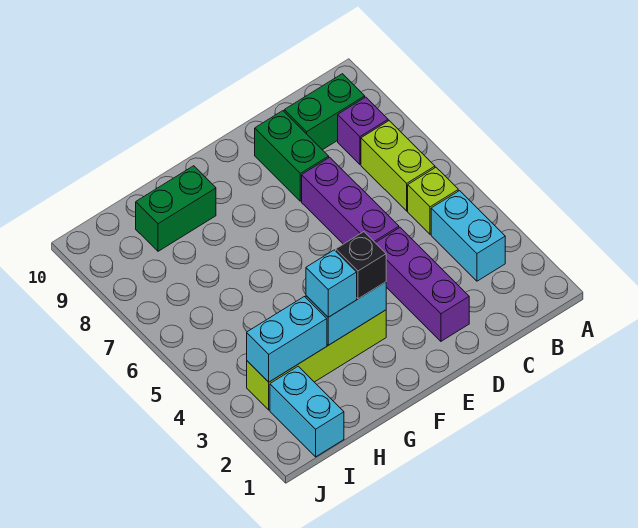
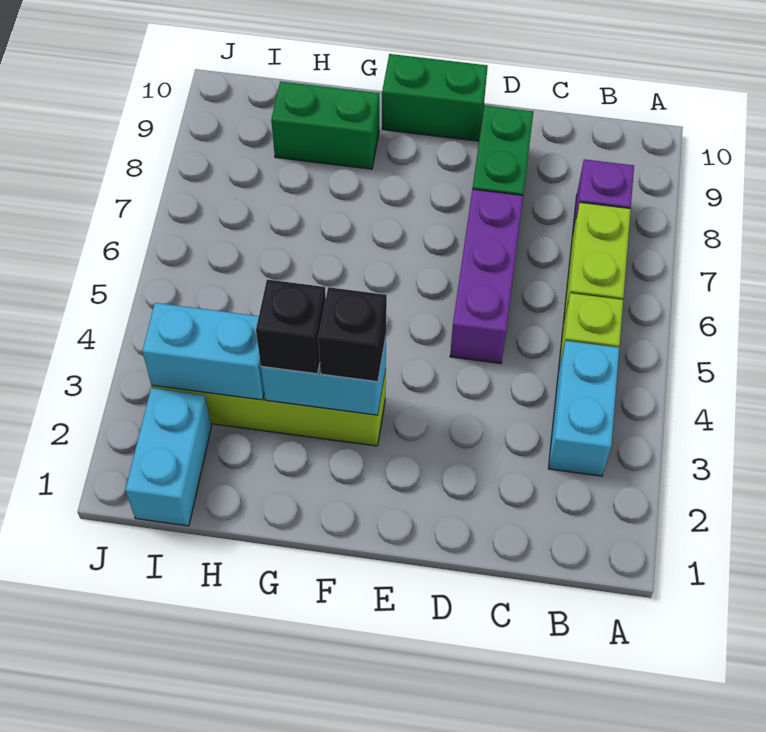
green 1x2 brick [284,74,365,150] -> green 1x2 brick moved to [382,54,488,141]
purple 1x3 brick [376,228,469,341] -> none
cyan 1x1 brick [306,250,357,317] -> black 1x1 brick [256,280,326,374]

